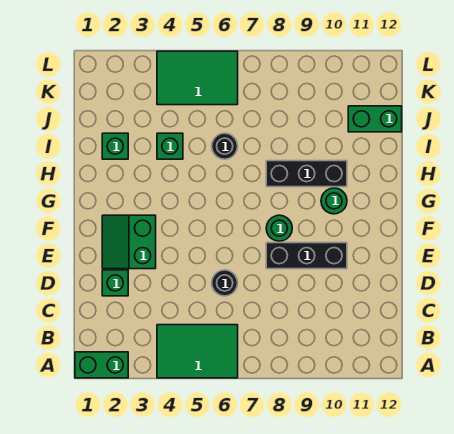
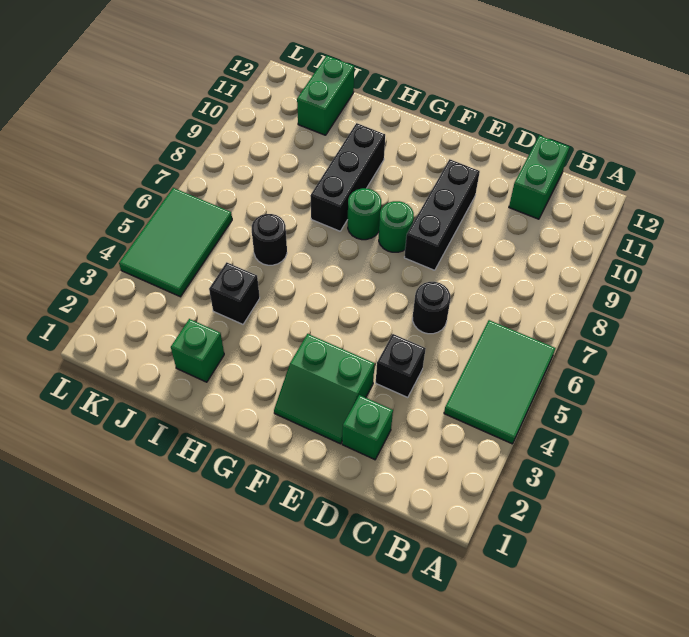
green 1x2 brick [75,352,128,378] -> green 1x2 brick moved to [509,136,569,219]
none -> black 1x1 brick [376,334,426,398]
green 1x1 round brick [321,188,347,214] -> green 1x1 round brick moved to [348,188,381,240]
green 1x1 brick [157,133,183,159] -> black 1x1 brick [209,262,260,324]

